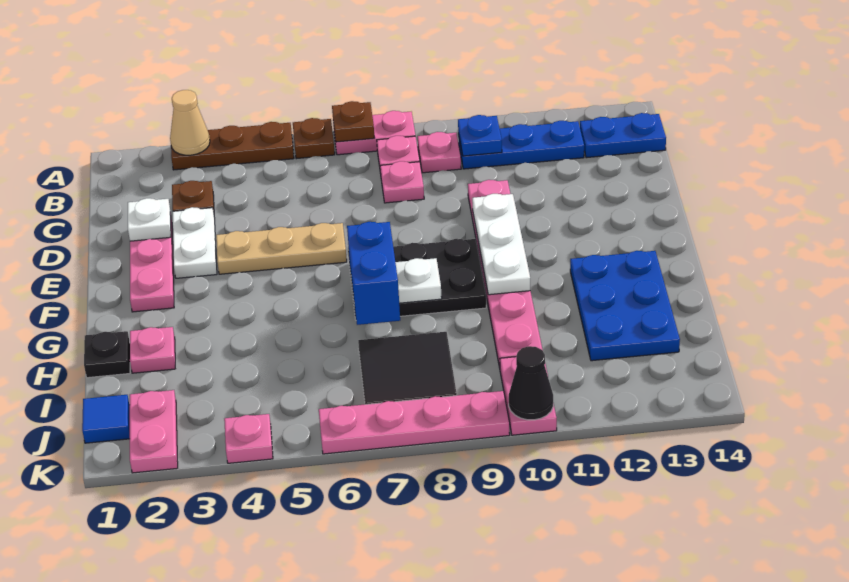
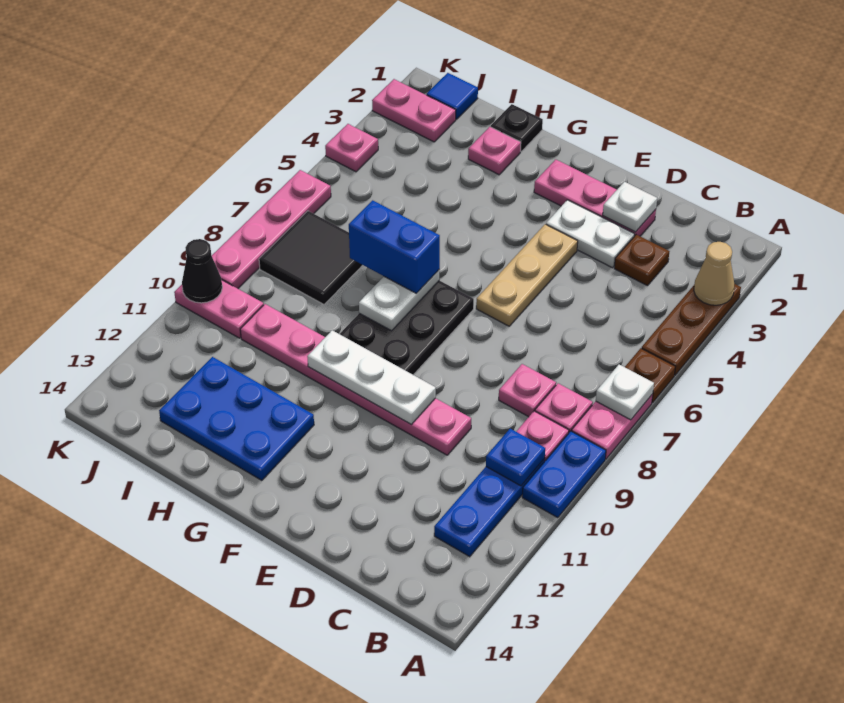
brown 1x1 plate [332,101,375,142] -> white 1x1 plate [596,365,654,420]
blue 1x2 plate [580,113,666,158] -> blue 1x2 plate moved to [522,431,606,518]

